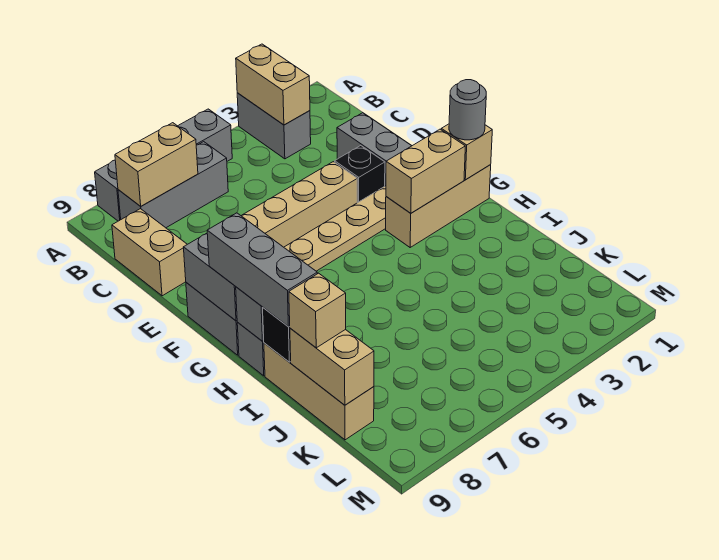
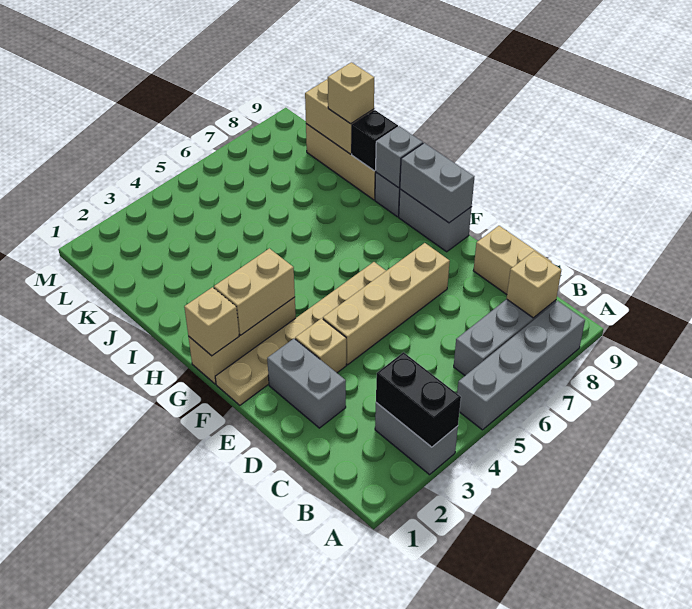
tan 1x2 brick [236,44,310,125] -> black 1x2 brick [376,352,461,447]
tan 1x2 brick [115,123,198,206] -> tan 1x1 brick [507,251,561,318]
black 1x1 brick [335,146,385,203] -> tan 1x1 brick [295,318,346,373]
grey 1x1 round brick [449,80,486,140] -> none
grey 1x3 brick [207,213,317,327] -> none

